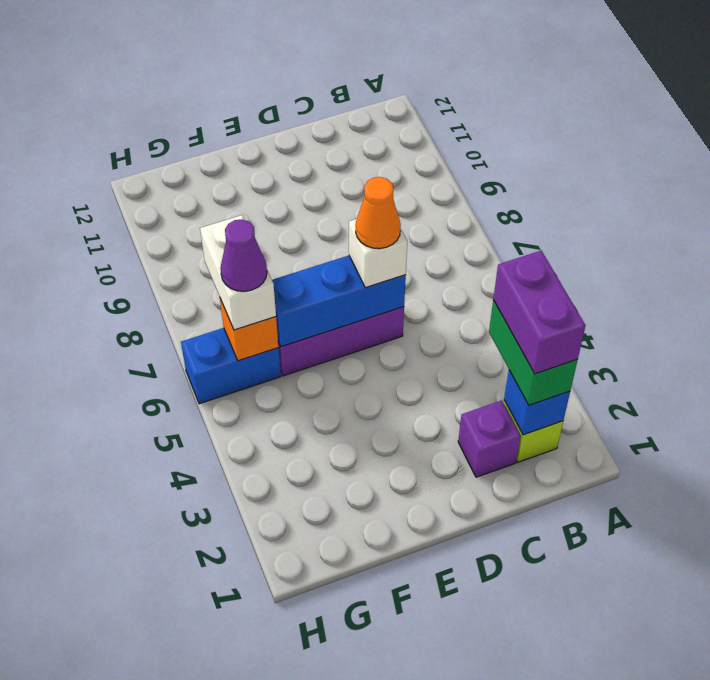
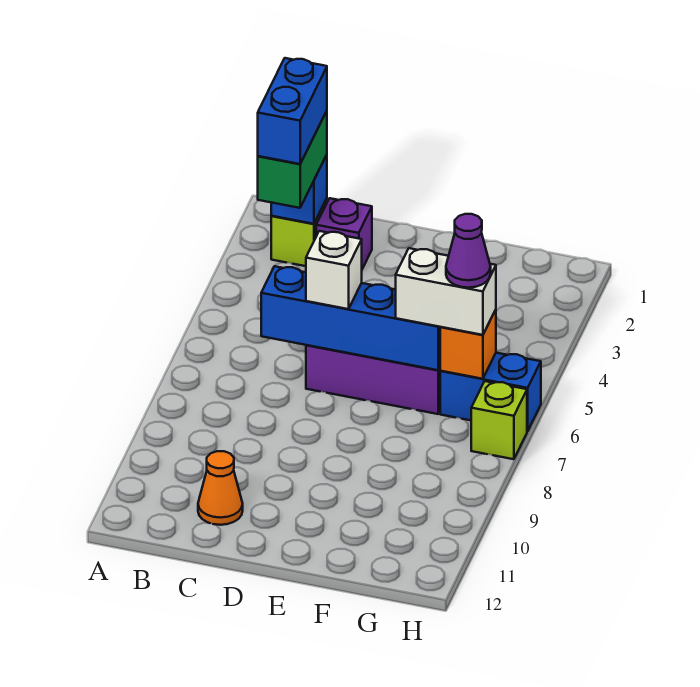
purple 1x2 brick [493,251,586,374] -> blue 1x2 brick [258,58,327,164]
blue 1x3 brick [272,256,406,347] -> blue 1x4 brick [261,266,440,370]
orange 1x1 cone [356,177,401,249] -> orange 1x1 cone moved to [198,451,243,525]
white 1x2 brick [200,215,276,330] -> white 1x2 brick turned to [396,248,496,335]
none -> lime 1x1 brick [471,381,527,459]

